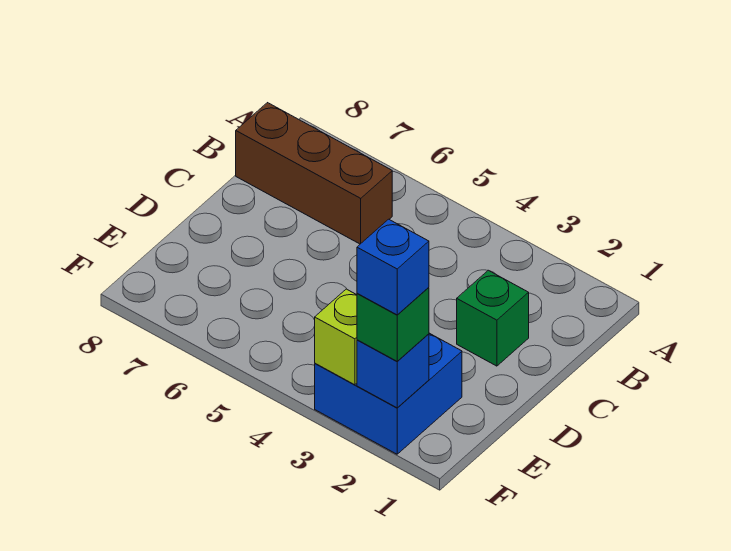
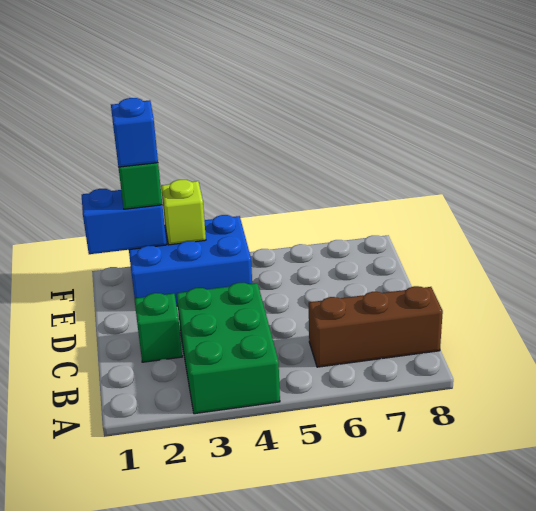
none -> green 2x3 brick [176,283,280,414]
blue 2x2 brick [315,333,462,454] -> blue 2x3 brick [129,215,252,306]
blue 1x1 brick [357,334,429,408] -> blue 1x2 brick [82,189,166,254]

